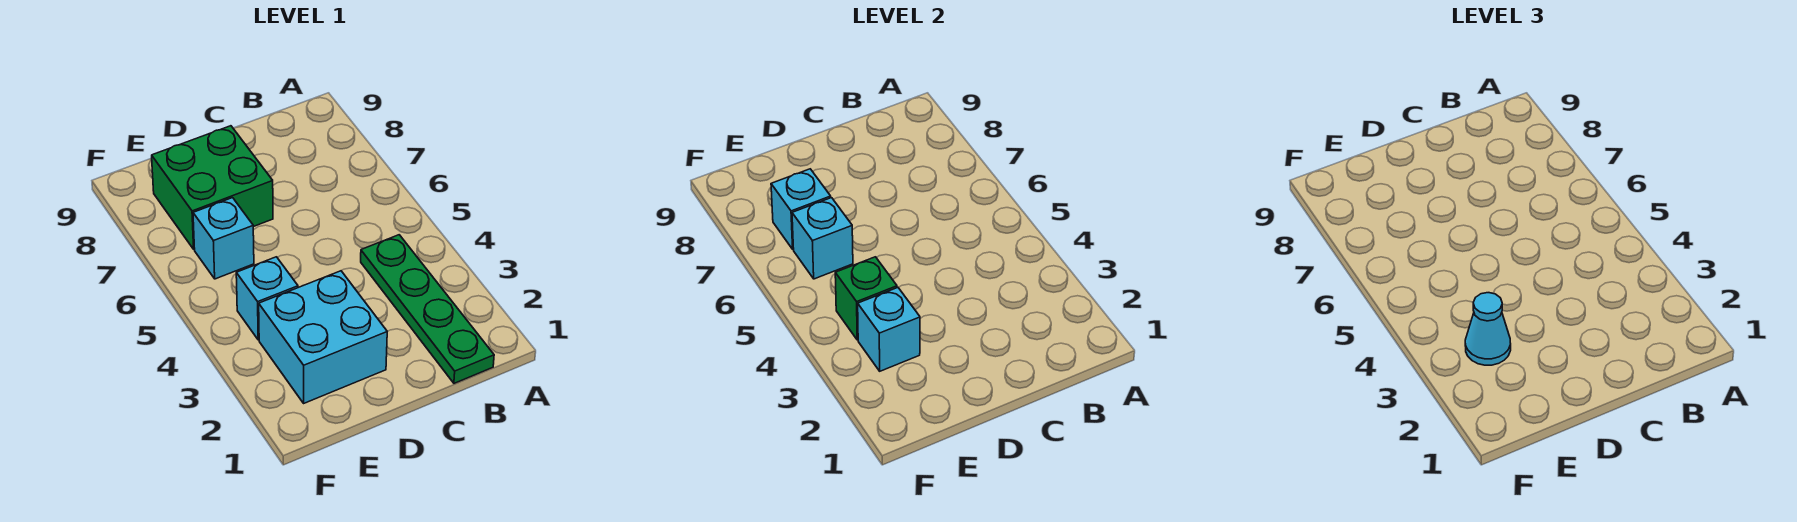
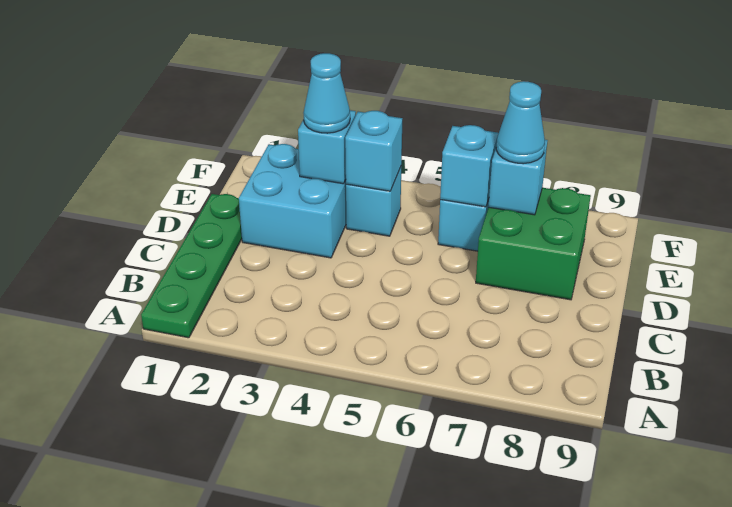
green 1x4 plate [361,235,494,383] -> green 1x4 plate turned to [141,194,242,338]
green 1x1 brick [835,257,897,340] -> cyan 1x1 brick [345,111,402,191]
none -> cyan 1x1 cone [496,81,545,164]

